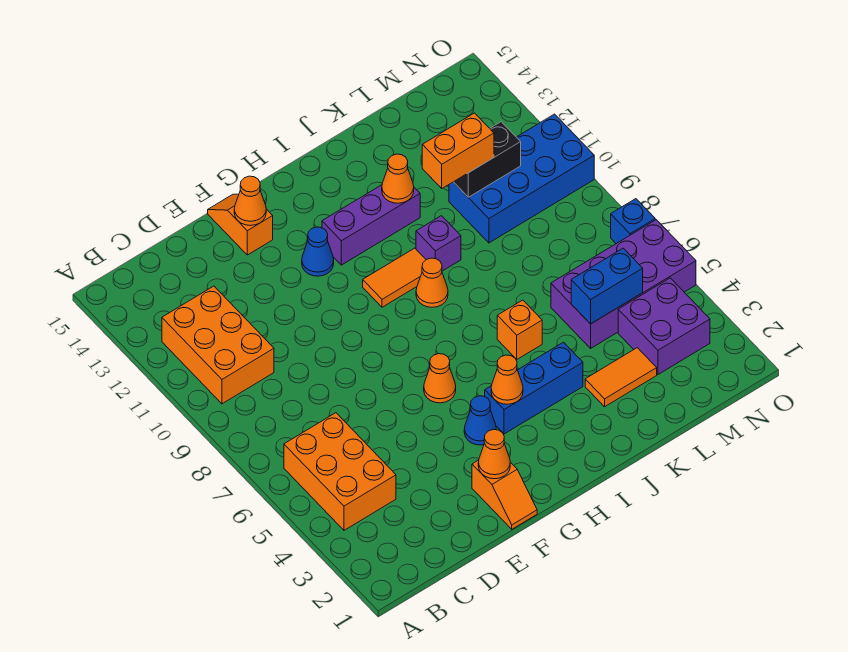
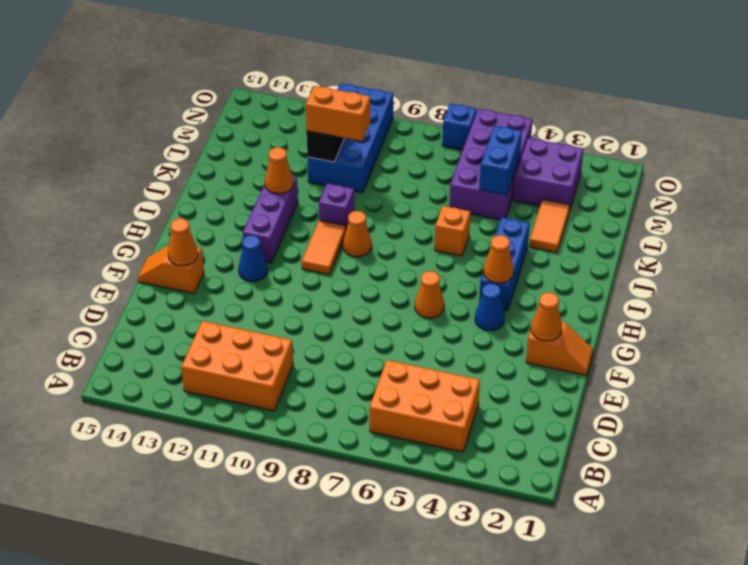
orange 1x2 brick [422,113,494,188] -> orange 1x2 brick turned to [306,86,370,141]

